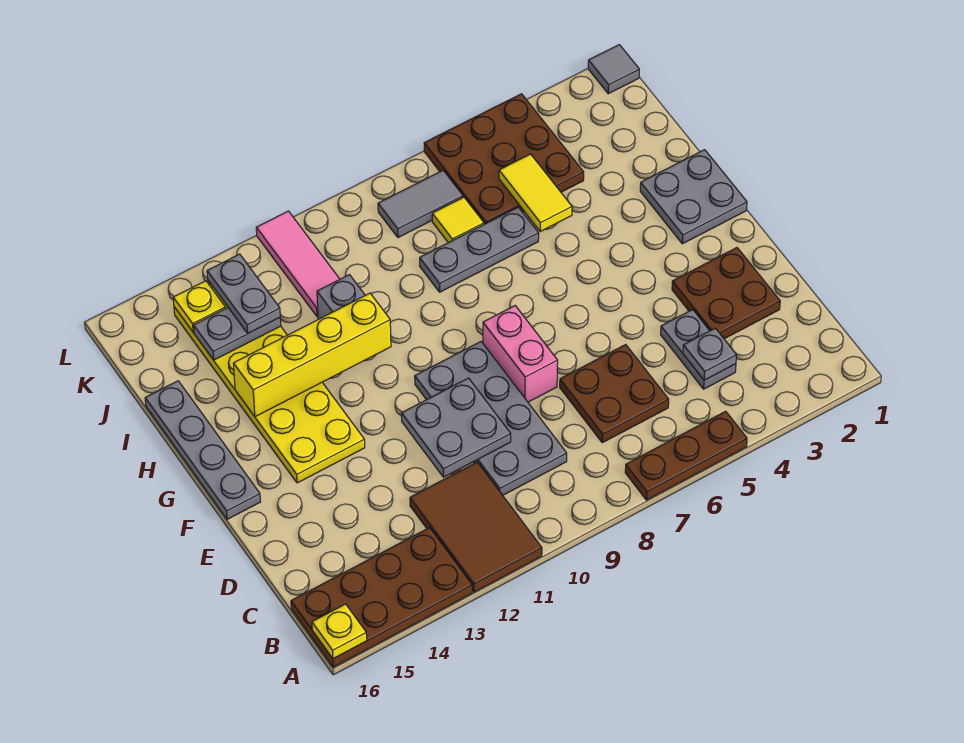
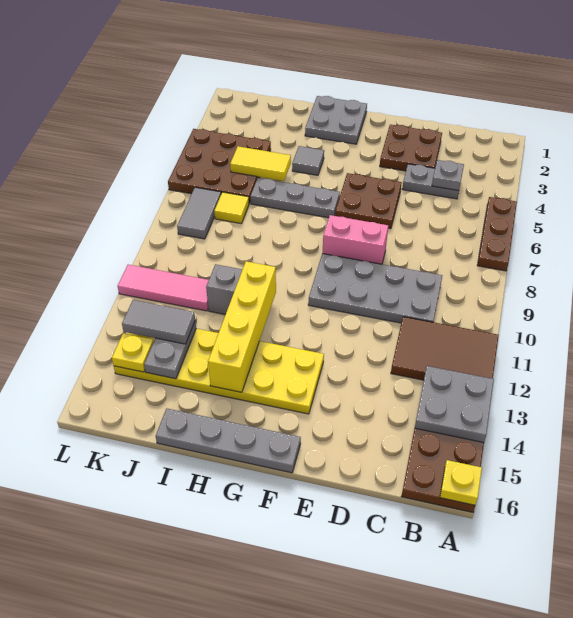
brown 2x2 plate [560,345,669,443] -> brown 2x2 plate moved to [335,173,402,229]
grey 2x2 plate [401,378,511,477] -> grey 2x2 plate moved to [415,366,494,443]
grey 1x3 plate [420,207,539,292] -> grey 1x3 plate turned to [250,178,340,218]
grey 1x2 plate [207,254,280,333] -> grey 1x2 tile [122,300,195,344]
grey 1x1 tile [588,45,639,94] -> grey 1x1 tile moved to [292,146,324,175]

